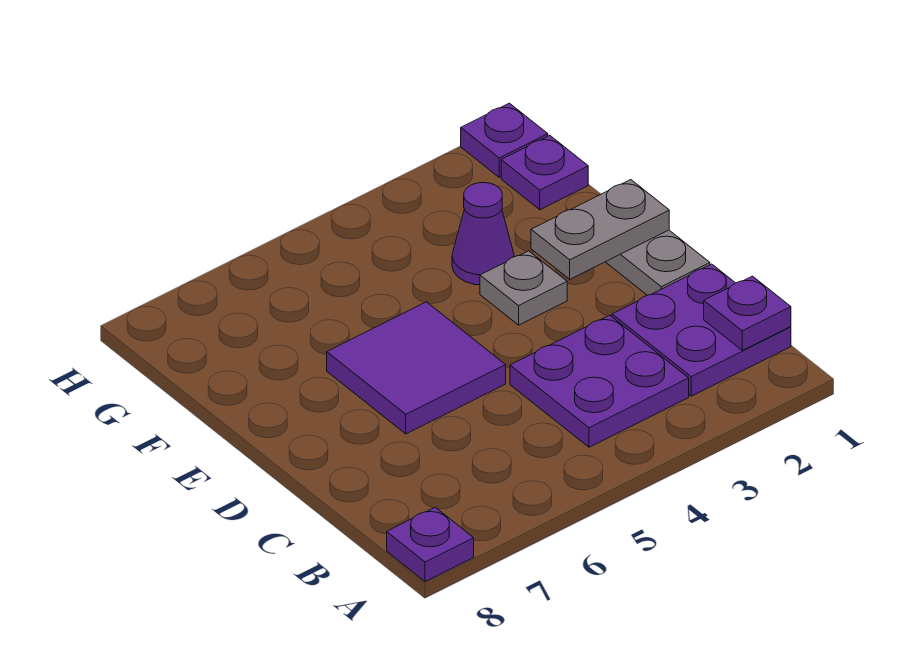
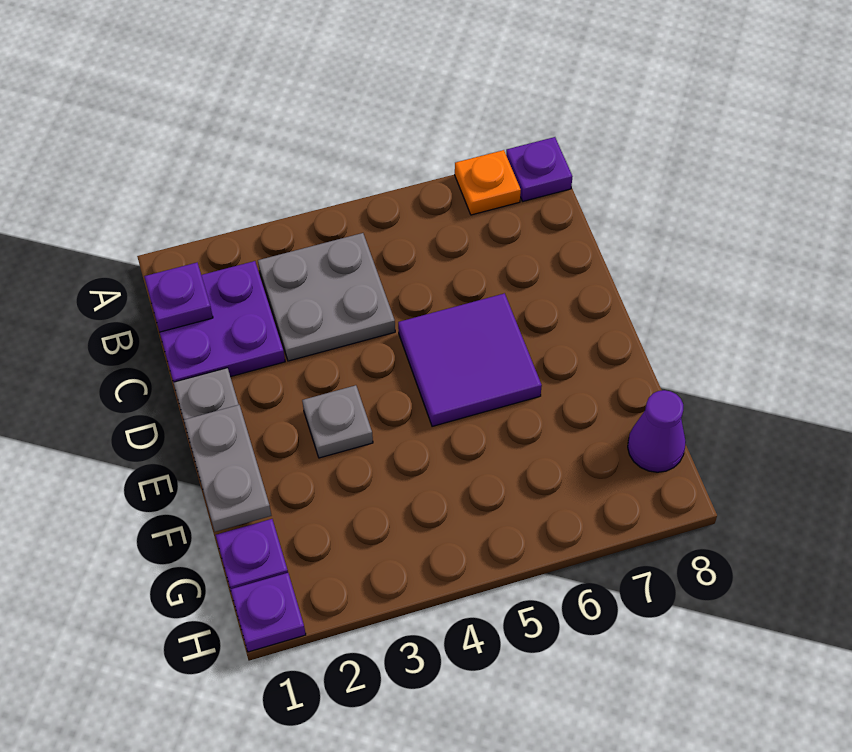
none -> orange 1x1 plate [455,150,521,215]
purple 2x2 plate [510,315,689,447] -> grey 2x2 plate [258,233,395,361]
grey 1x2 plate [531,180,669,279] -> grey 1x2 plate turned to [184,405,272,532]
purple 1x1 cone [452,182,514,285] -> purple 1x1 cone moved to [628,390,686,472]

